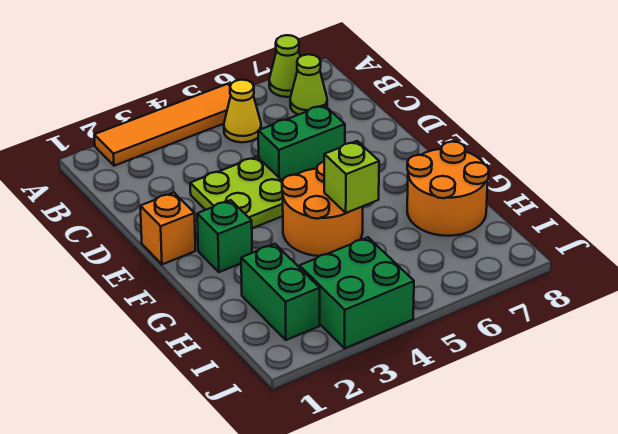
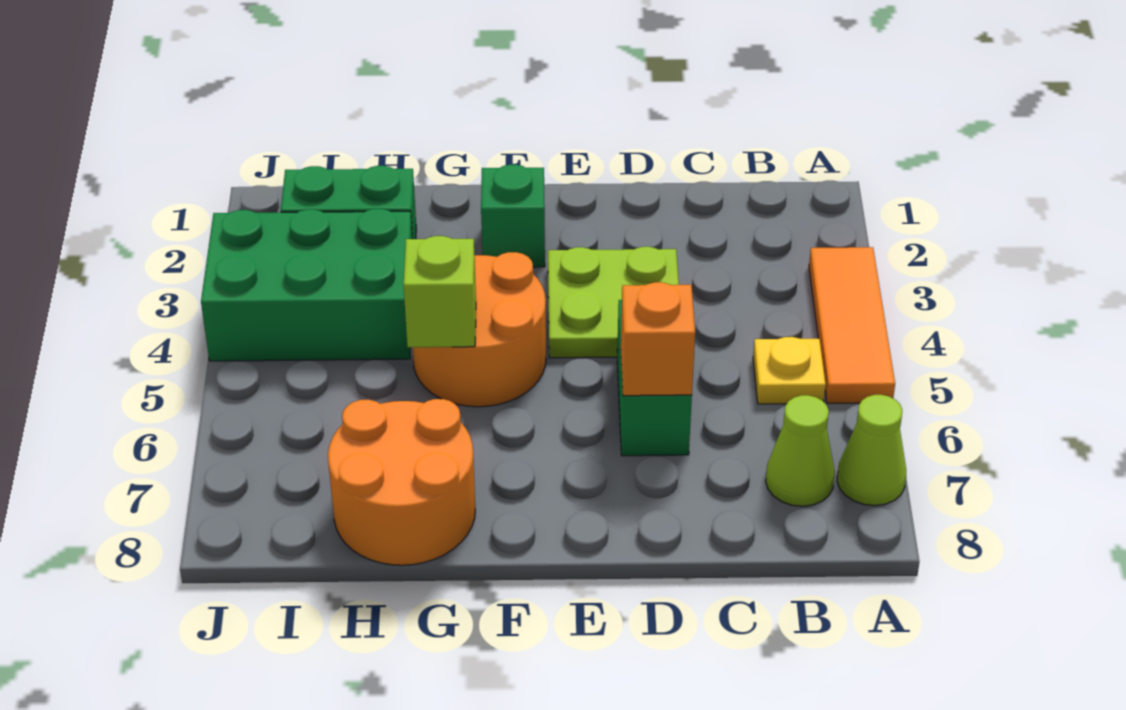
orange 1x4 tile [94,84,231,166] -> orange 1x3 tile [809,247,895,403]
yellow 1x1 cone [224,80,261,142] -> yellow 1x1 plate [753,337,826,404]
orange 1x1 brick [140,193,196,264] -> orange 1x1 brick moved to [621,282,695,396]
green 2x2 brick [299,237,414,348] -> green 2x3 brick [201,209,413,361]

